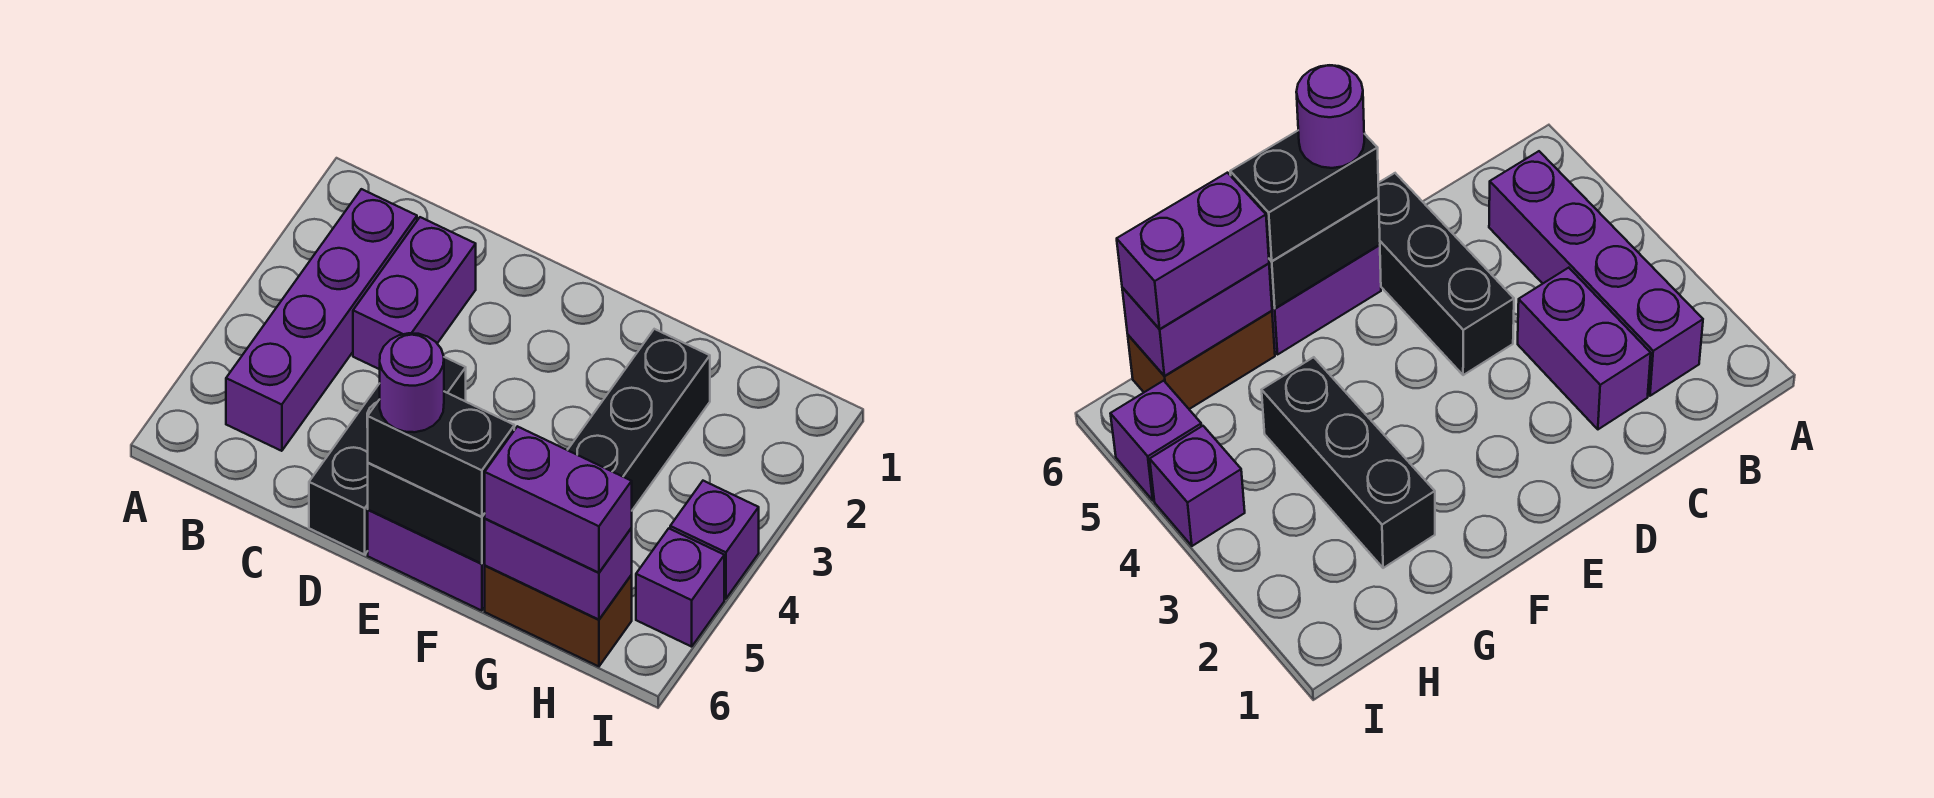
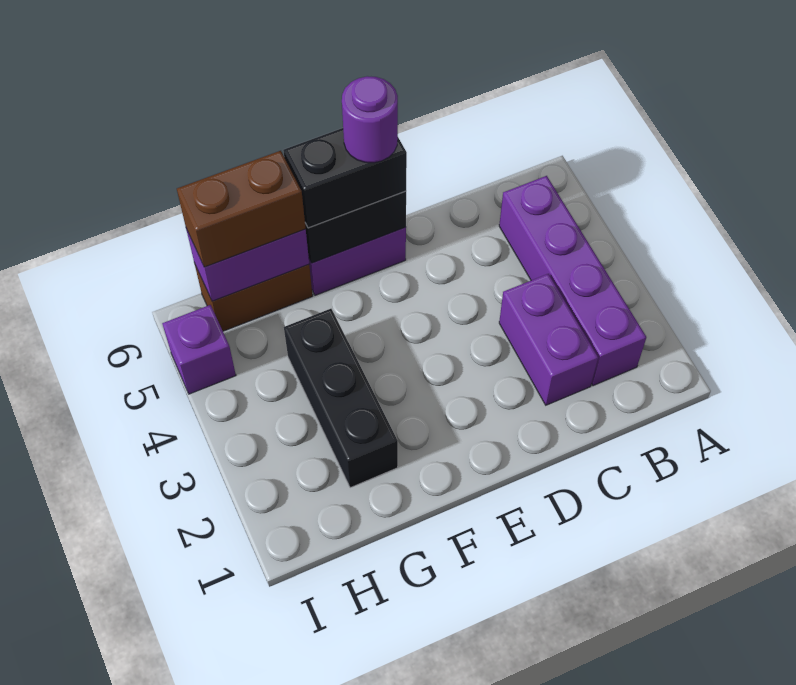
black 1x3 brick [309,357,466,555] -> none
purple 1x2 brick [484,426,632,573] -> brown 1x2 brick [177,151,306,267]
purple 1x1 brick [670,481,759,599] -> none

